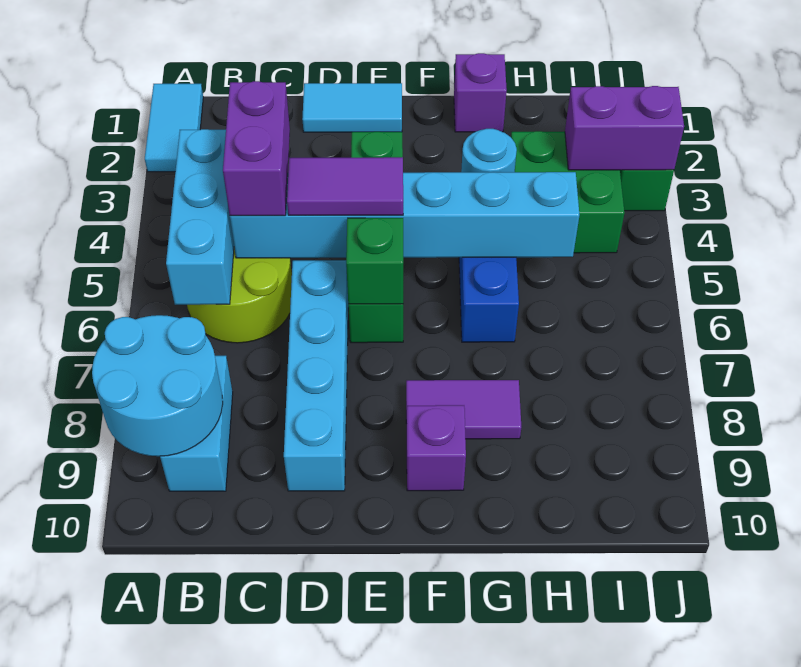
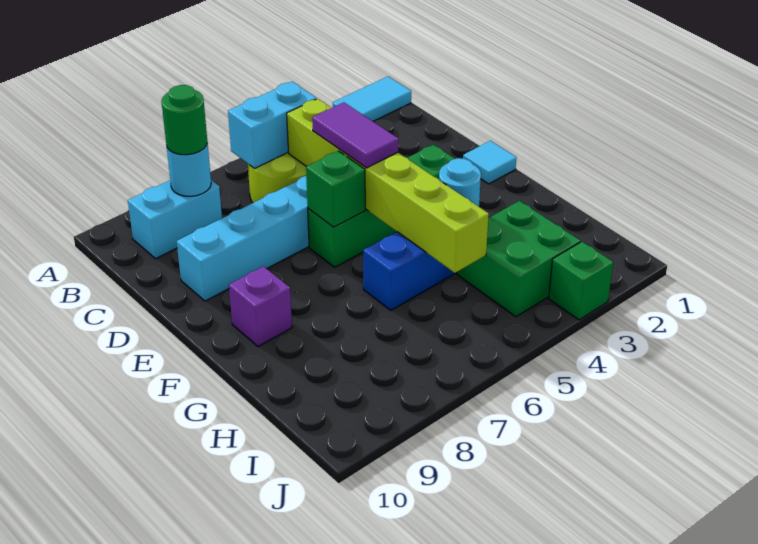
cyan 2x2 round brick [92,315,223,456] -> cyan 1x1 round brick [166,143,211,196]
cyan 1x3 brick [166,129,234,305] -> cyan 1x2 brick [228,82,316,169]
none -> green 1x1 round brick [161,85,207,155]
purple 1x2 brick [223,81,290,216] -> none
cyan 1x6 brick [230,172,579,258] -> lime 1x6 brick [287,99,489,273]
cyan 1x2 tile [302,83,402,132] -> cyan 1x1 tile [463,141,517,184]
purple 1x2 tile [406,380,521,439] -> none
purple 1x1 brick [454,53,507,132] -> none
purple 1x2 brick [565,86,684,170] -> none

